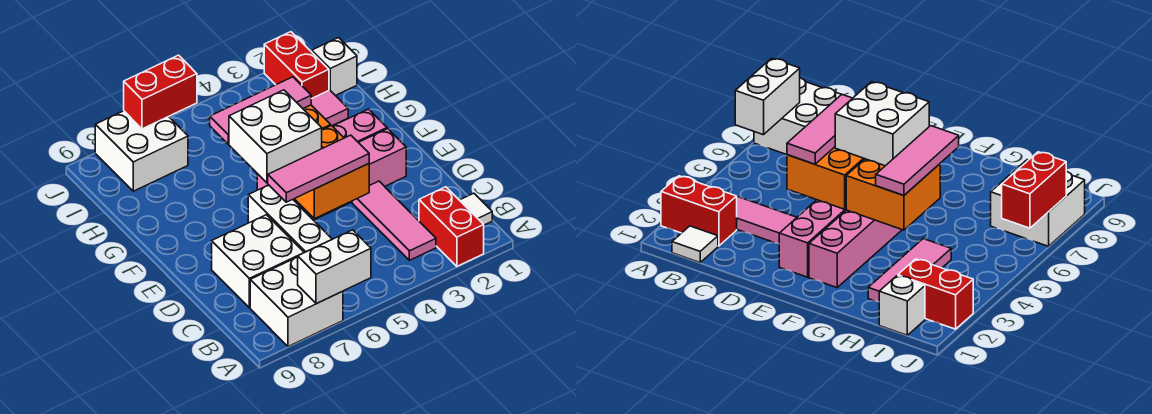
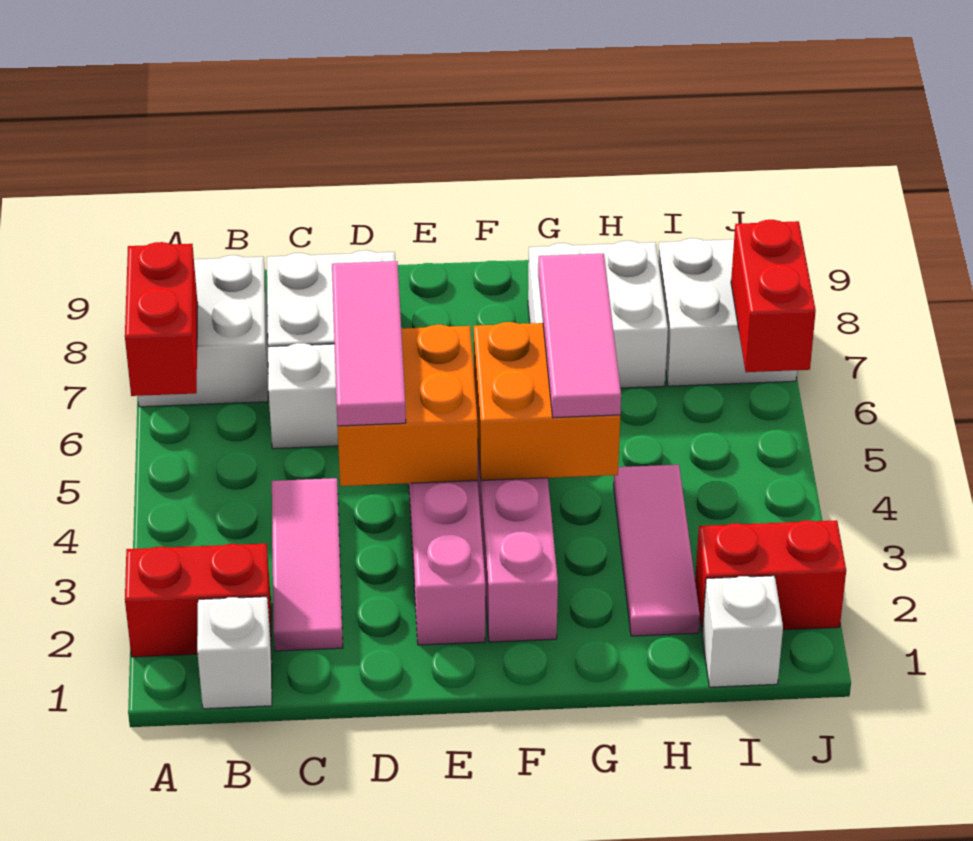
white 1x2 brick [298,230,371,304] -> red 1x2 brick [125,242,198,396]
white 1x1 tile [460,193,492,225] -> white 1x1 brick [197,597,272,709]
pink 1x3 tile [352,181,436,260] -> pink 1x3 tile turned to [272,478,343,651]
white 2x2 brick [229,90,322,183] -> white 2x2 brick moved to [528,241,668,388]

